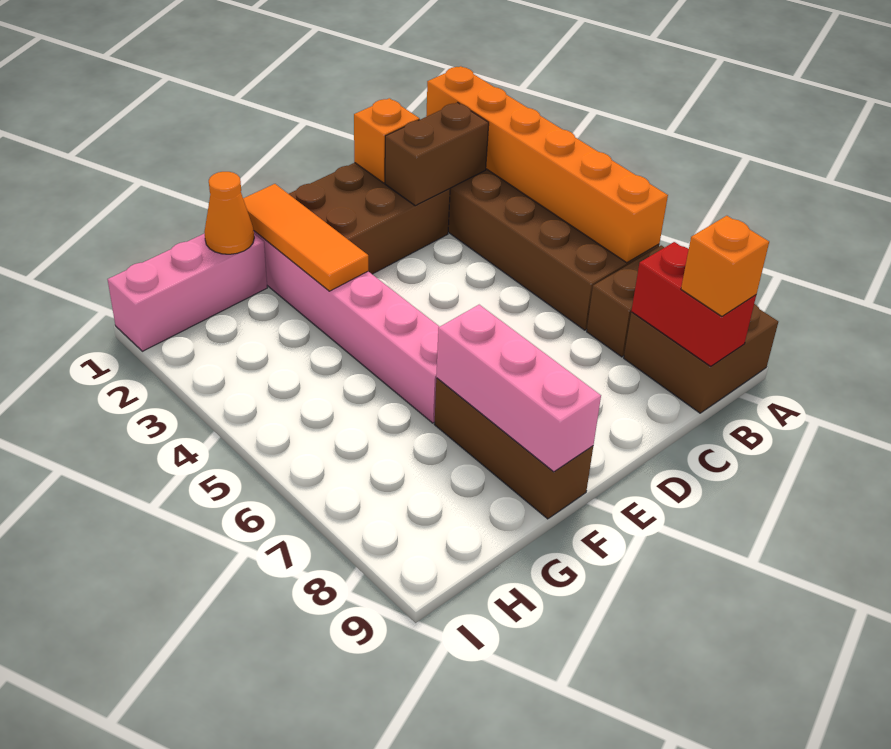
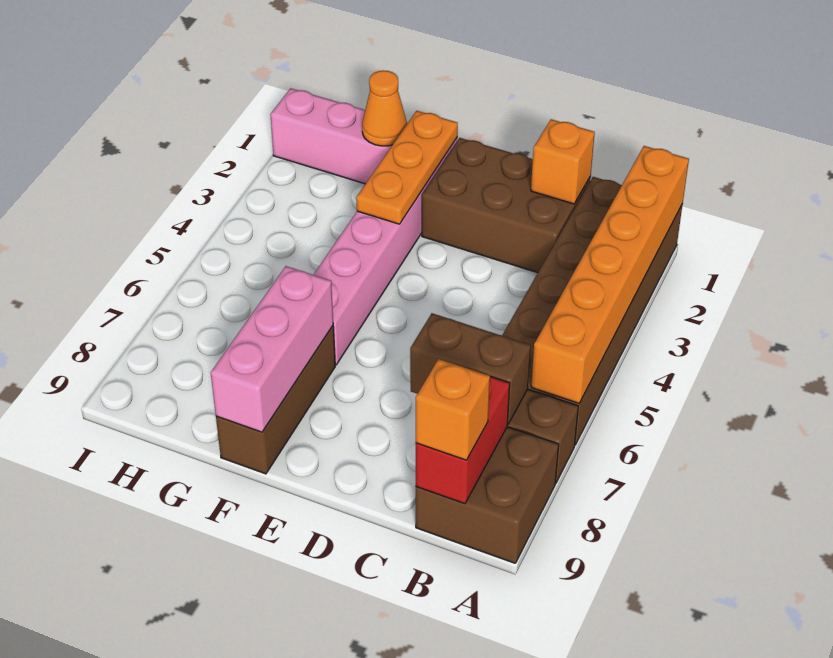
brown 1x2 brick [385,102,489,206] -> brown 1x2 brick moved to [410,313,531,424]
orange 1x3 tile [243,184,368,291] -> orange 1x3 plate [356,111,458,224]

